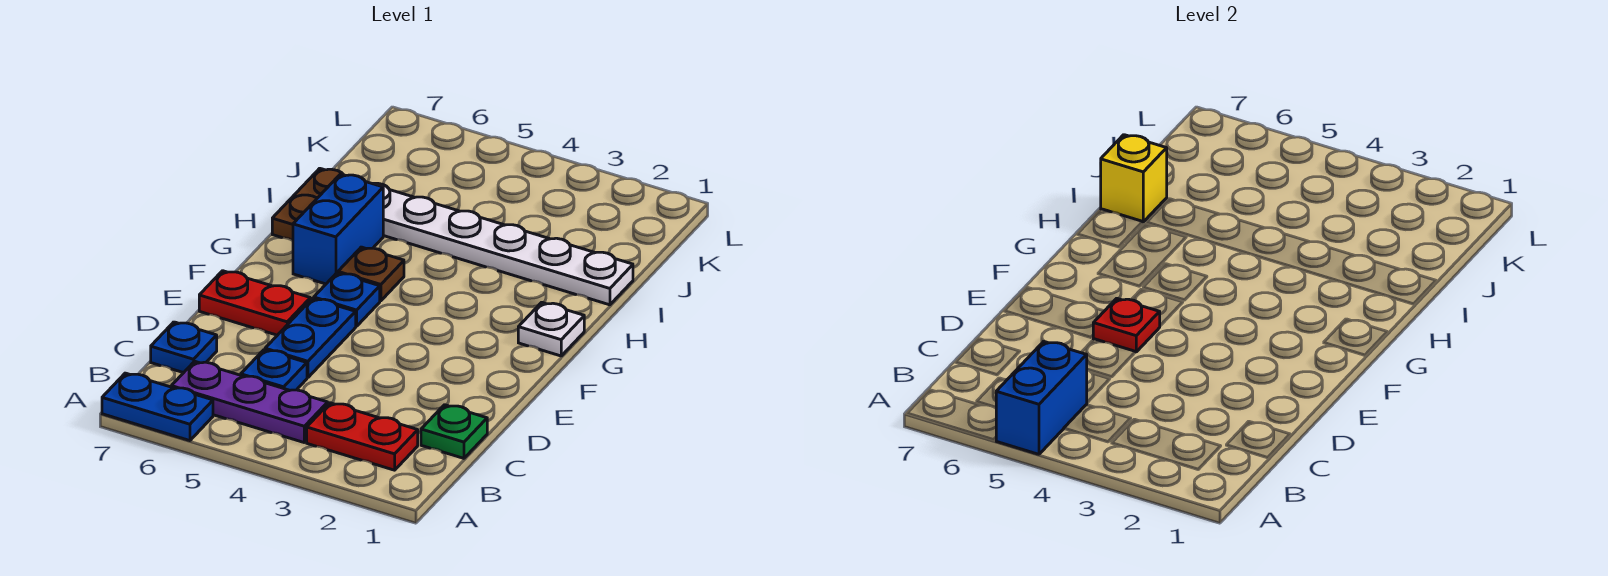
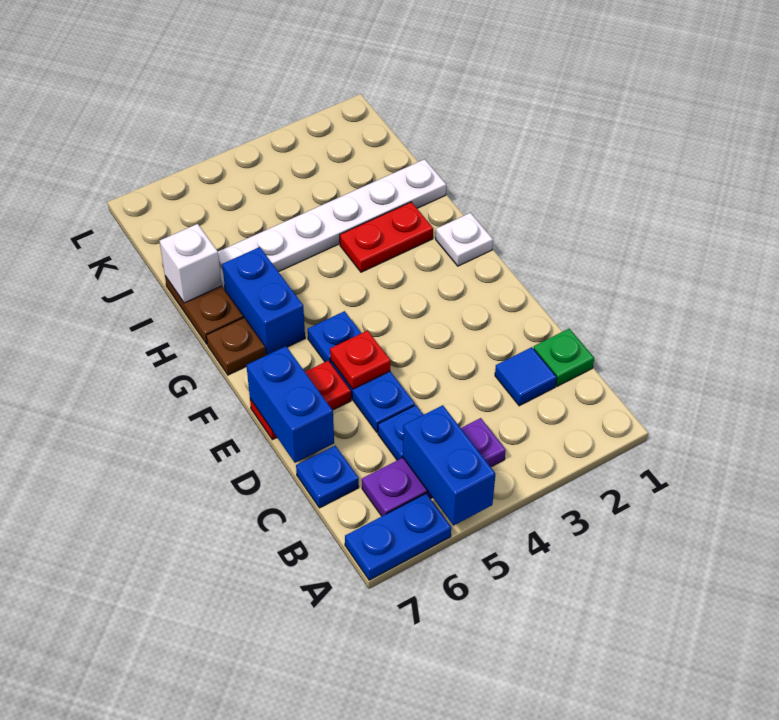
red 1x2 plate [307,403,418,470] -> red 1x2 plate moved to [340,202,433,272]
none -> blue 1x1 tile [495,347,557,406]
none -> blue 1x2 brick [246,346,334,463]
brown 1x1 plate [338,247,404,301] -> brown 1x1 plate moved to [206,318,266,375]
yellow 1x1 brick [1101,135,1167,222] -> white 1x1 brick [160,224,222,303]

